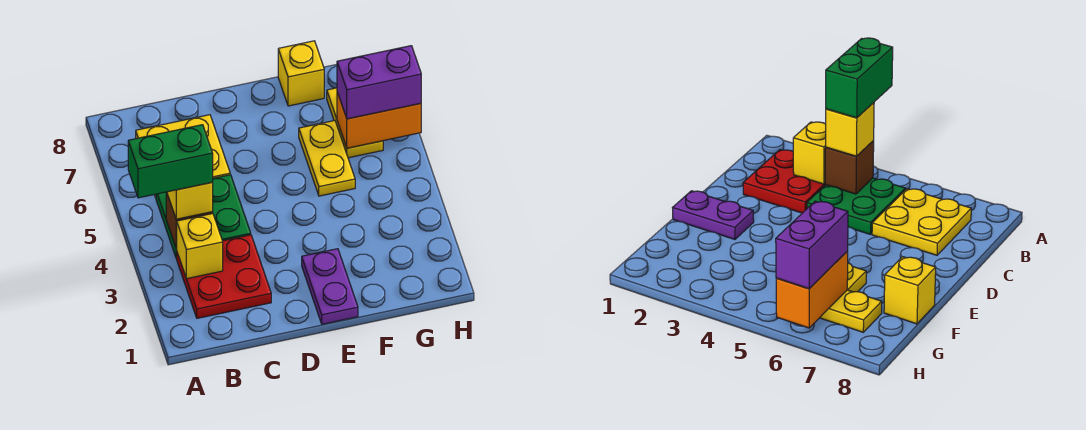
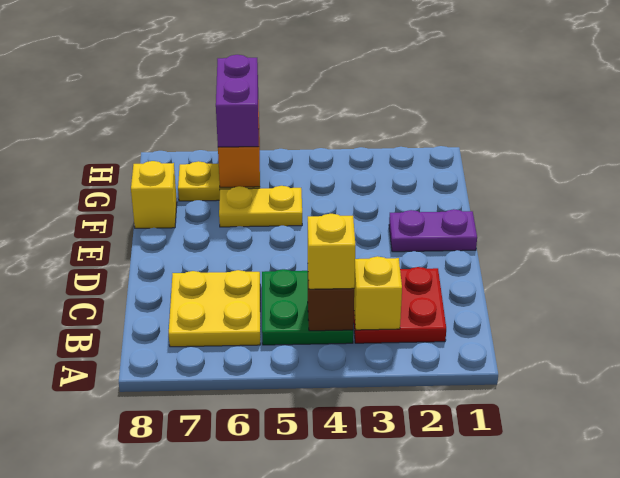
green 1x2 brick [128,125,213,198] -> none

